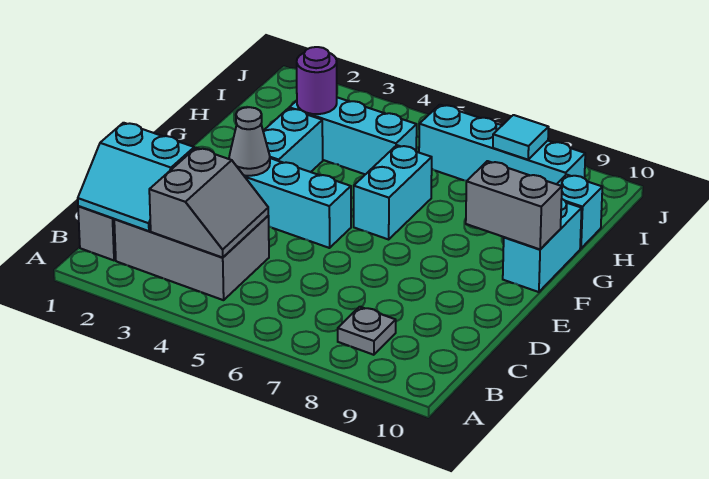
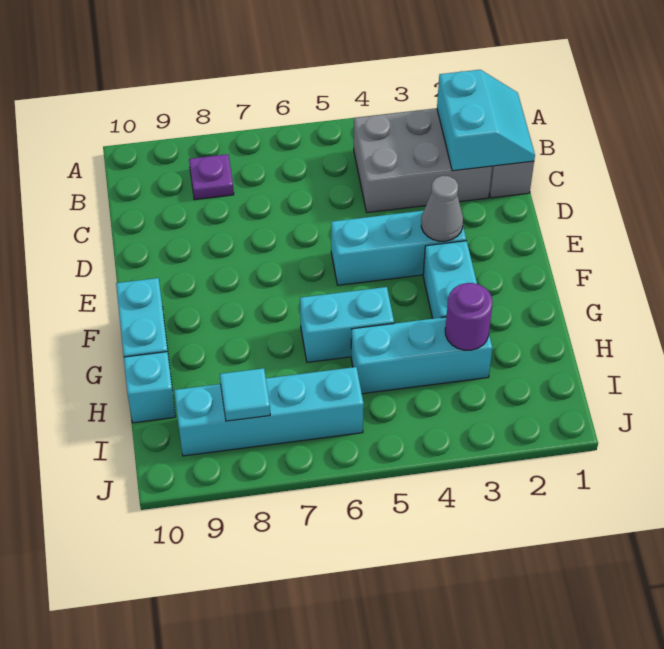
cyan 2x2 slope [78,123,194,231] -> cyan 2x2 slope turned to [437,70,535,171]
grey 2x2 slope [149,148,268,257] -> none
grey 1x1 plate [338,307,396,355] -> purple 1x1 plate [189,154,234,200]
cyan 1x2 brick [354,145,432,239] -> cyan 1x2 brick turned to [300,287,394,362]
grey 1x2 brick [466,161,562,249] -> none

